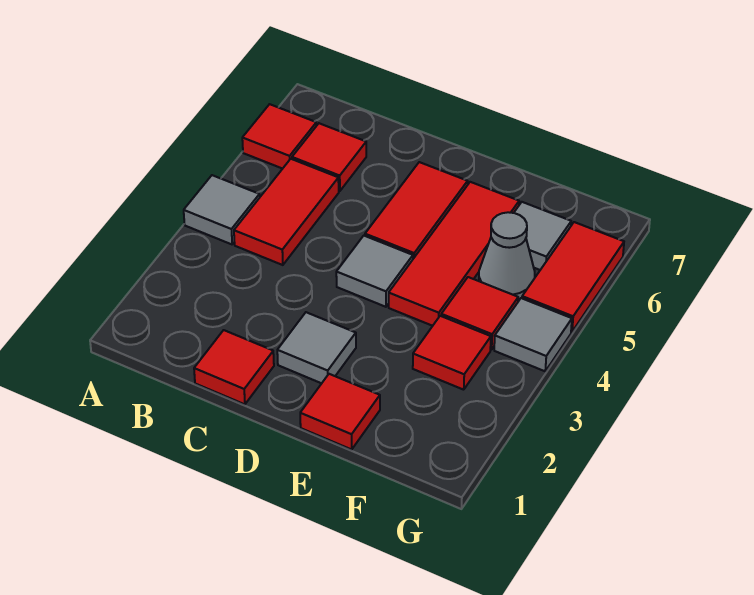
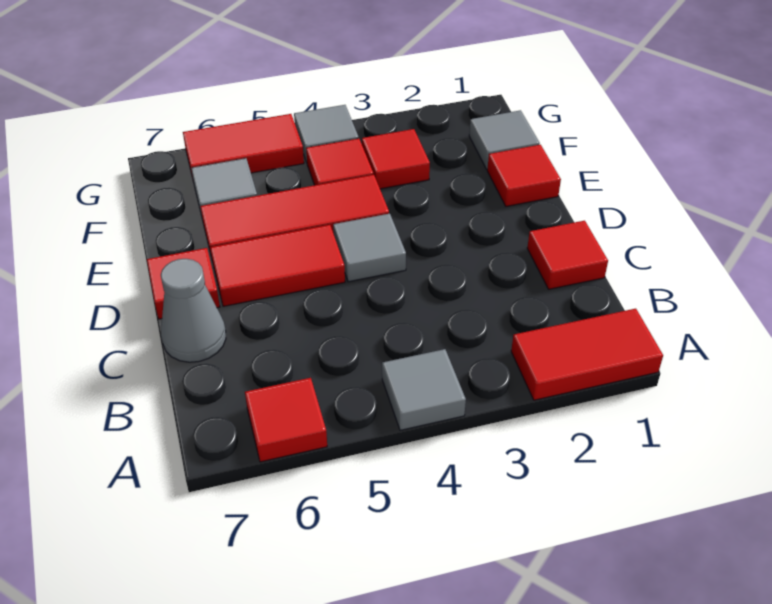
red 1x2 tile [234,159,339,265] -> red 1x2 tile moved to [511,309,663,400]
red 1x1 tile [292,123,366,191] -> red 1x1 tile moved to [147,248,220,319]
grey 1x1 tile [277,312,356,383] -> grey 1x1 tile moved to [469,110,540,169]
grey 1x1 cone [479,212,535,301] -> grey 1x1 cone moved to [161,259,226,362]

